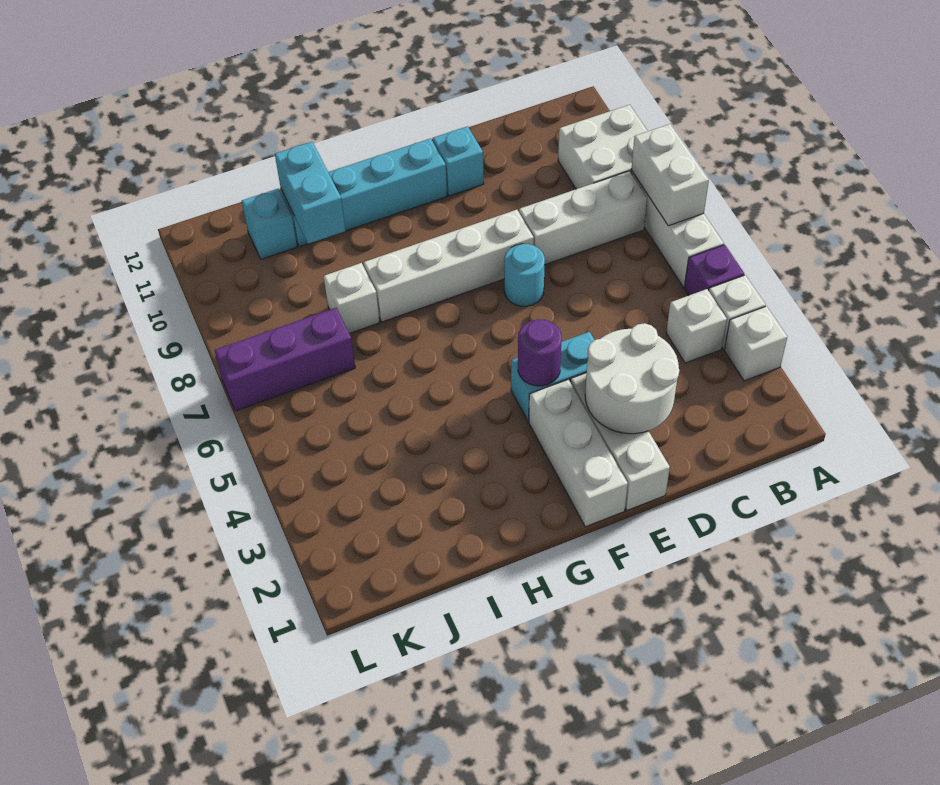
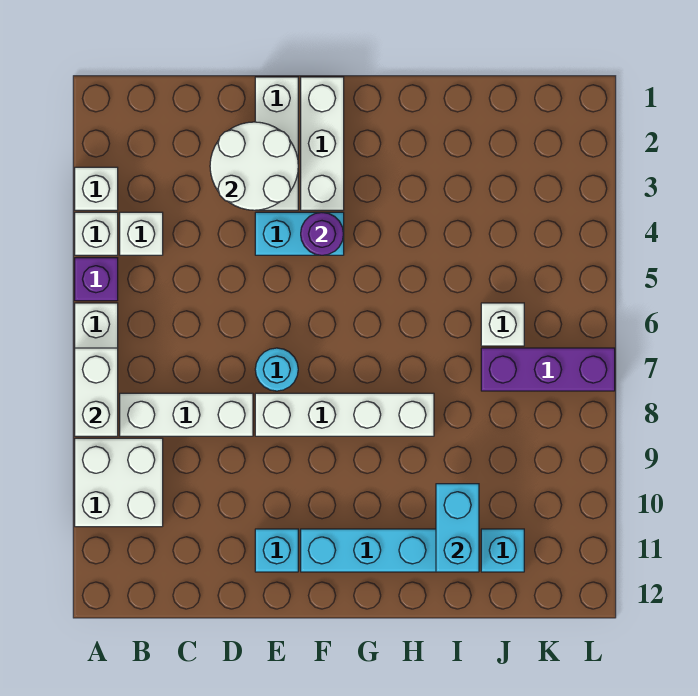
white 1x1 brick [324,263,380,334] -> white 1x1 brick moved to [481,303,524,346]

